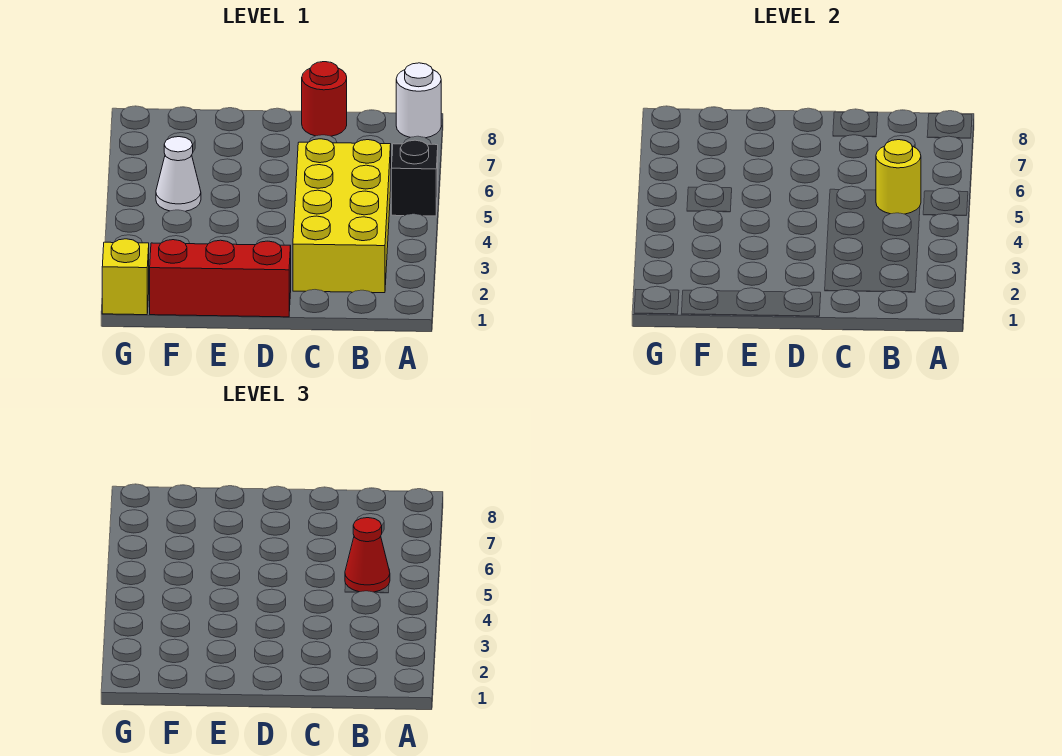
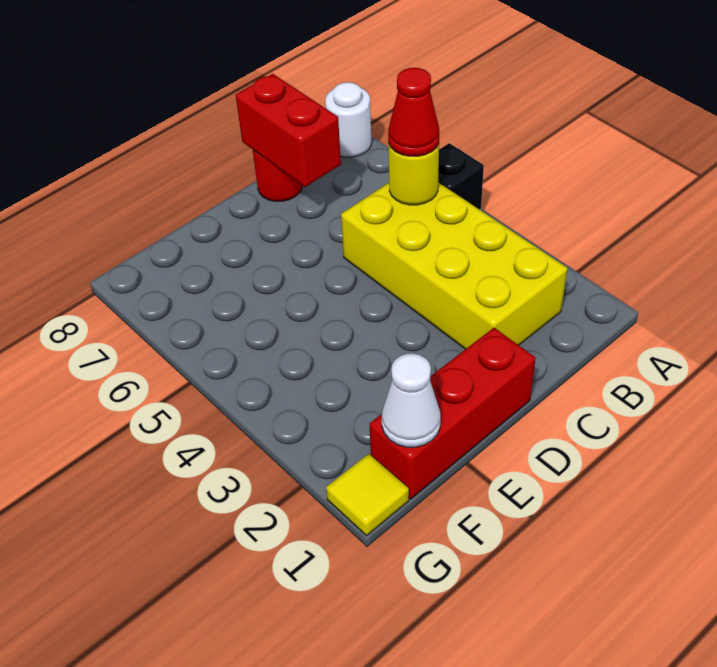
none -> red 1x2 brick [236,74,341,187]
white 1x1 cone [156,137,201,211] -> white 1x1 cone moved to [382,353,441,447]
yellow 1x1 brick [102,239,149,315] -> yellow 1x1 tile [326,454,409,536]

